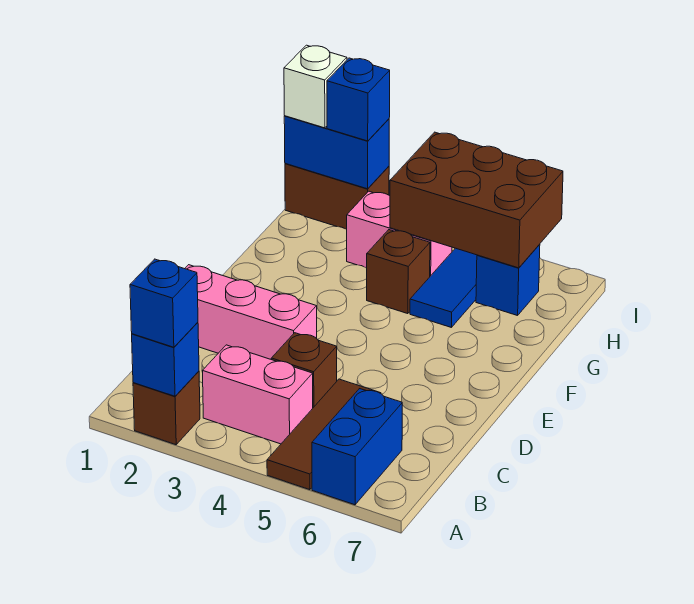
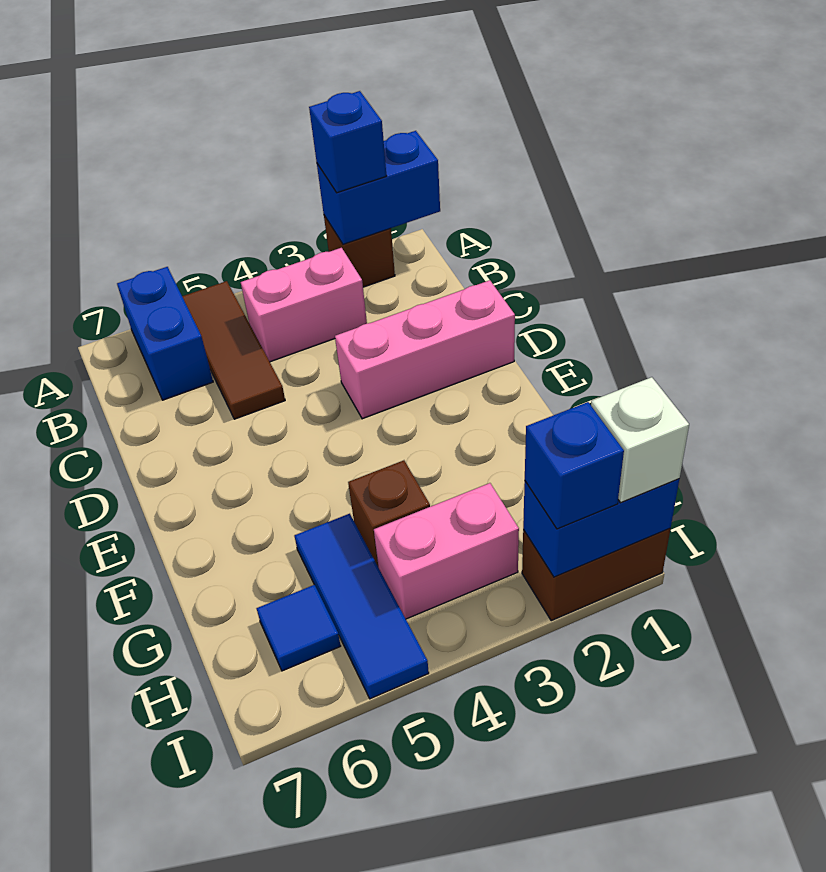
blue 1x1 brick [132,322,199,396] -> blue 1x2 brick [317,131,440,244]
brown 1x1 brick [271,333,337,408] -> none
brown 2x3 brick [390,132,563,268] -> none
blue 1x1 brick [476,244,540,316] -> blue 1x1 tile [256,585,341,671]

